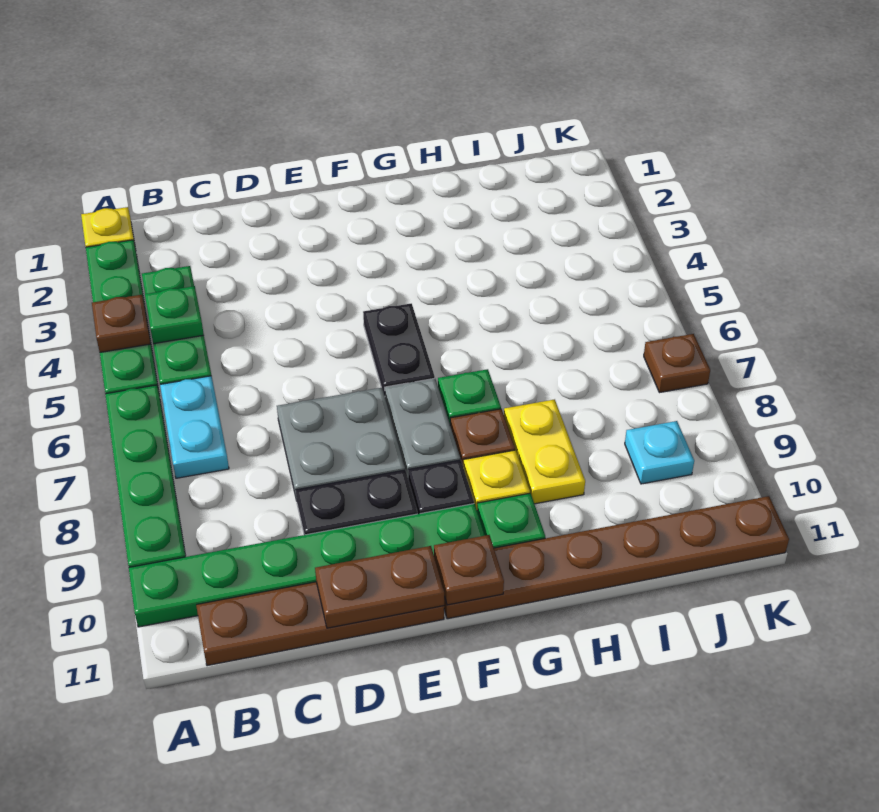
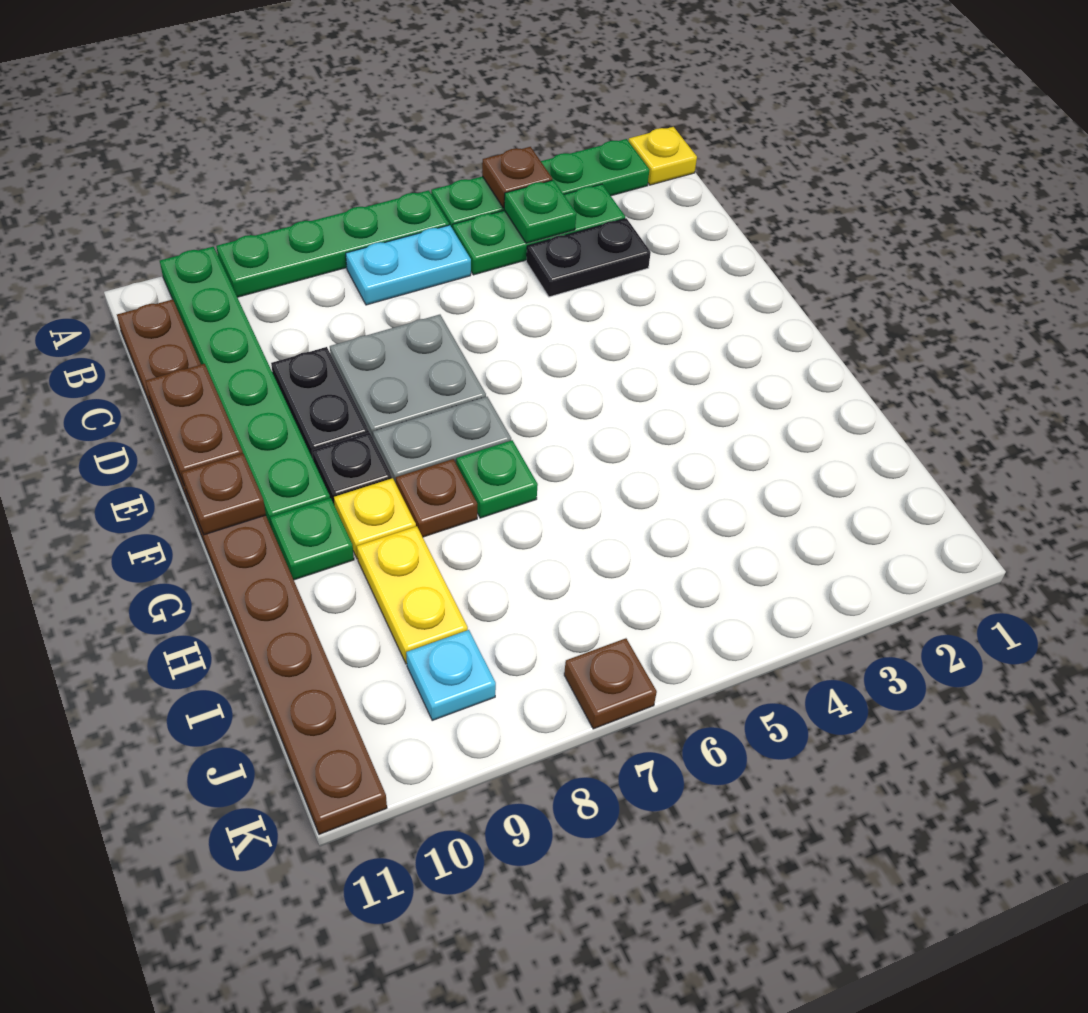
black 1x2 plate [363,303,435,396] -> black 1x2 plate moved to [526,218,651,297]
yellow 1x2 plate [504,399,585,504] -> yellow 1x2 plate turned to [357,526,468,664]

